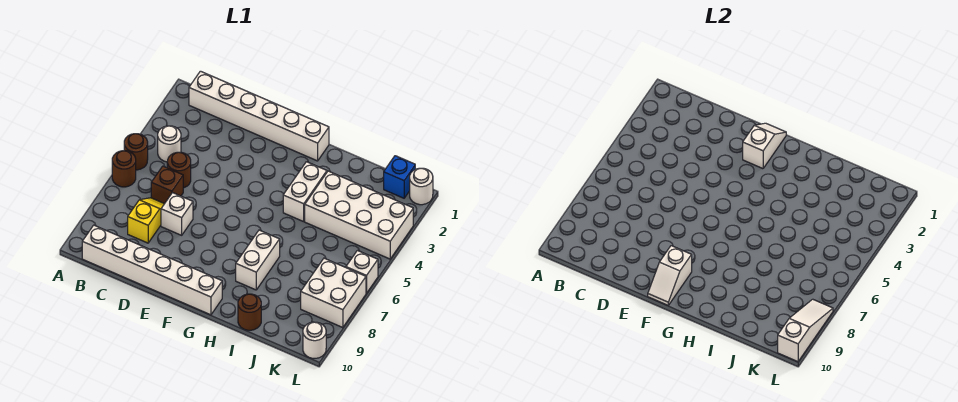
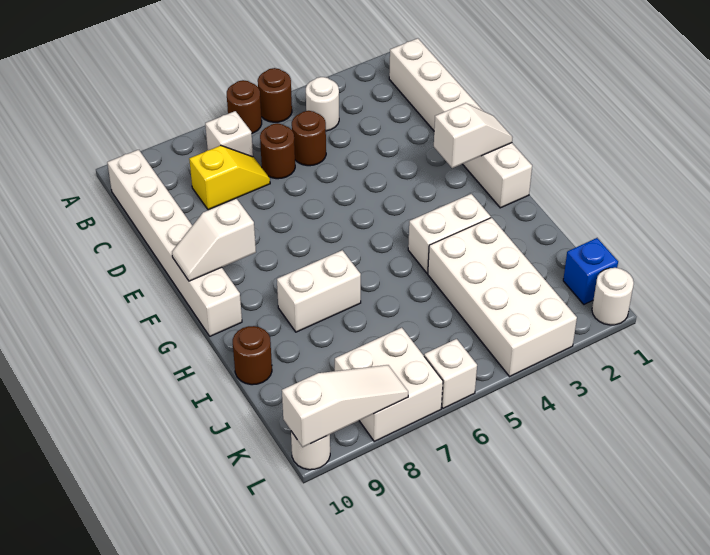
brown 1x1 brick [151,166,183,204] -> brown 1x1 round brick [260,123,295,179]
white 1x1 brick [161,193,193,235] -> white 1x1 brick moved to [205,111,253,157]

